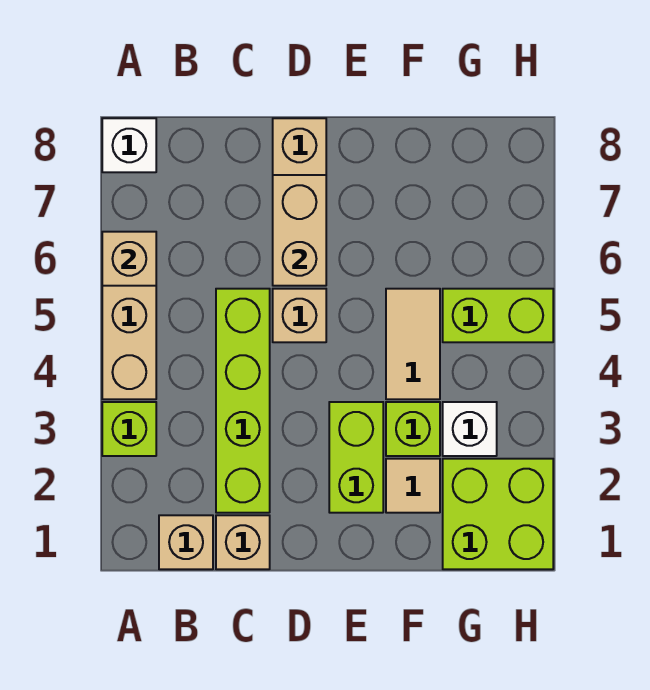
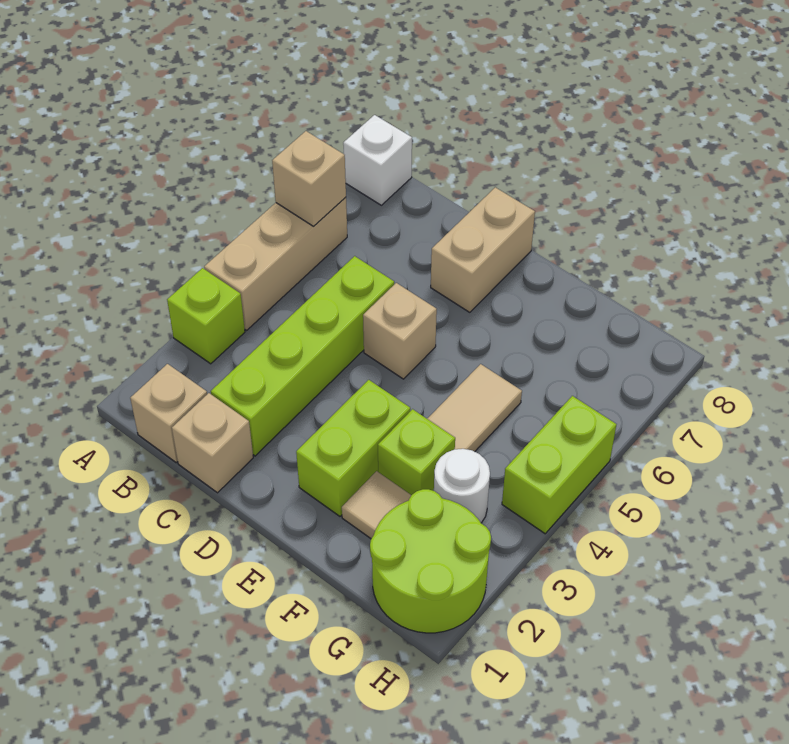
tan 1x2 brick [273,175,326,286] -> none
lime 2x2 brick [443,459,553,569] -> lime 2x2 round brick [370,489,491,633]
white 1x1 brick [443,402,497,456] -> white 1x1 round brick [434,449,490,523]
lime 1x2 brick [443,289,553,342] -> lime 1x2 brick turned to [502,396,616,534]

